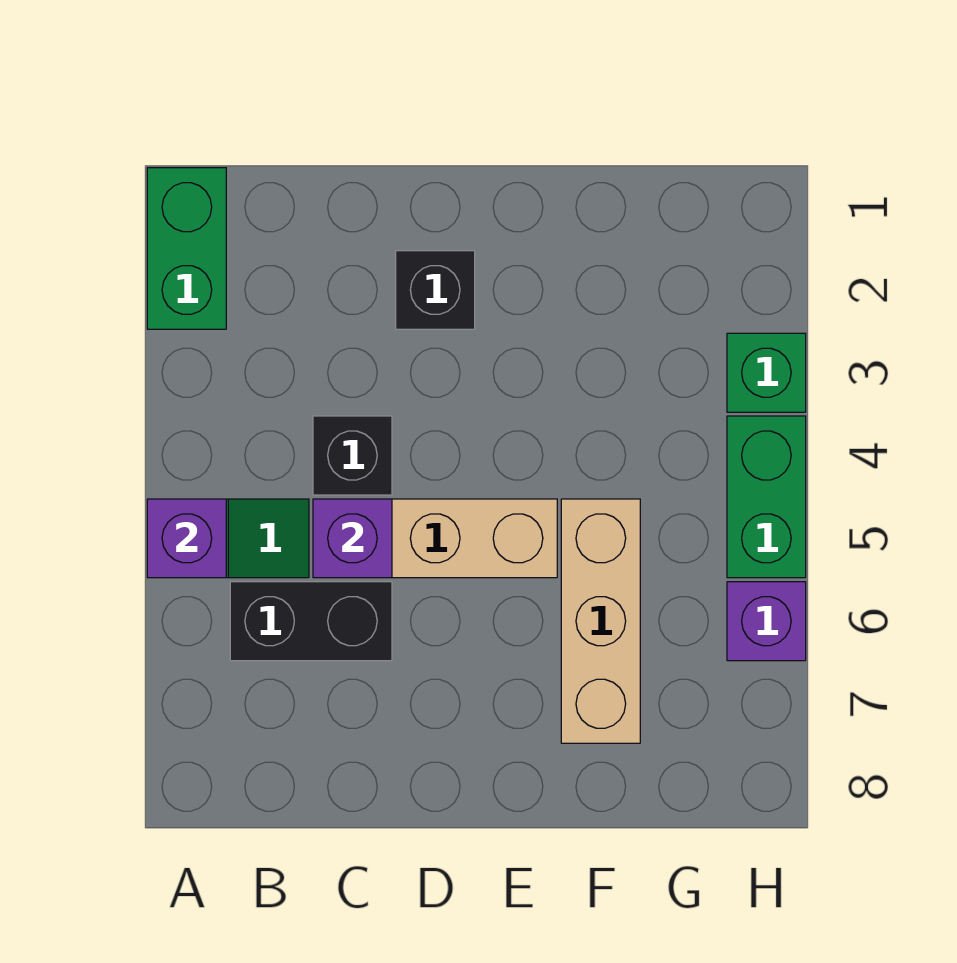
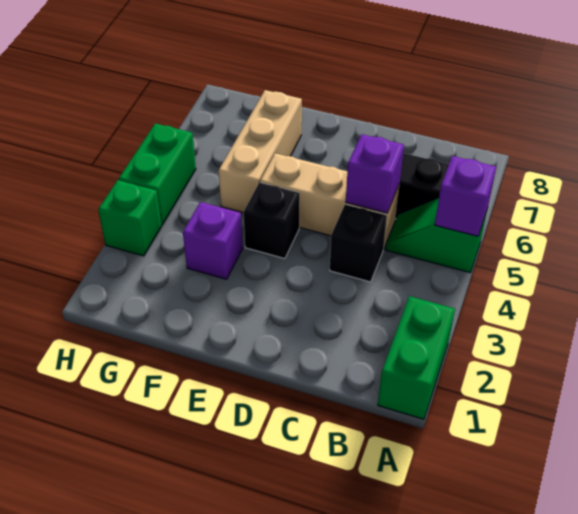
black 1x1 brick [396,251,475,329] -> black 1x1 brick moved to [244,182,300,259]
purple 1x1 brick [727,582,806,661] -> purple 1x1 brick moved to [183,202,243,279]

